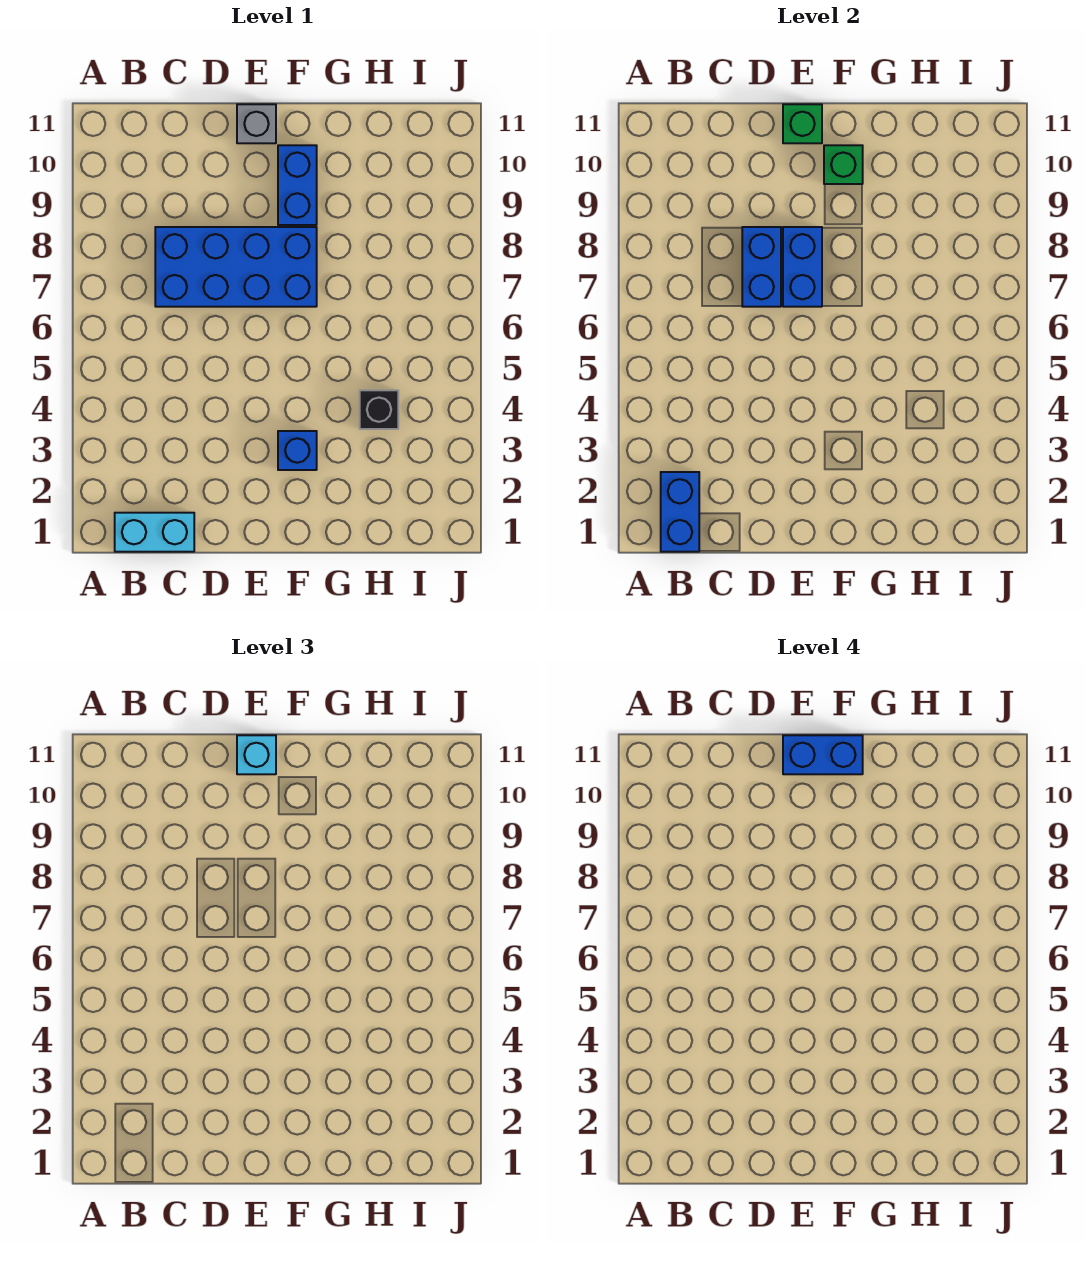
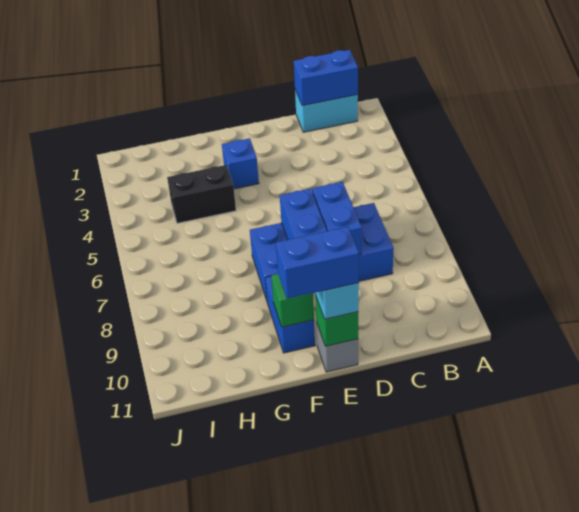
blue 1x2 brick [661,472,699,552] -> blue 1x2 brick turned to [294,50,358,106]
black 1x1 brick [360,390,398,429] -> black 1x2 brick [167,165,236,223]

